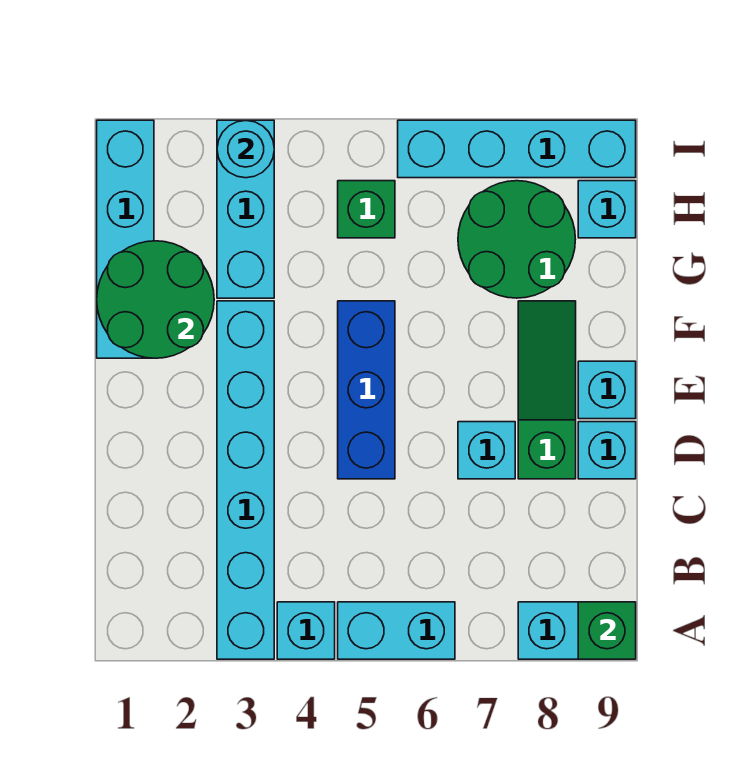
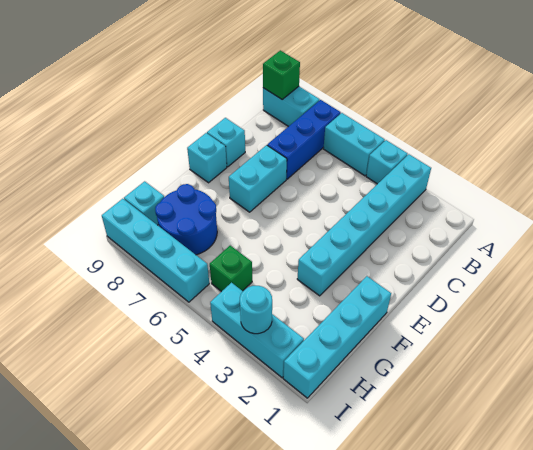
blue 1x3 brick [338,301,395,479] -> blue 1x3 brick moved to [267,100,341,179]
cyan 1x1 brick [458,422,515,479] -> cyan 1x2 brick [229,145,287,212]
green 1x3 slope [518,301,576,479] -> none
green 2x2 round brick [97,241,214,358] -> none
cyan 1x3 brick [217,120,274,298] -> cyan 1x3 brick turned to [210,282,304,378]
green 2x2 round brick [458,181,575,298] -> blue 2x2 round brick [155,184,217,255]

